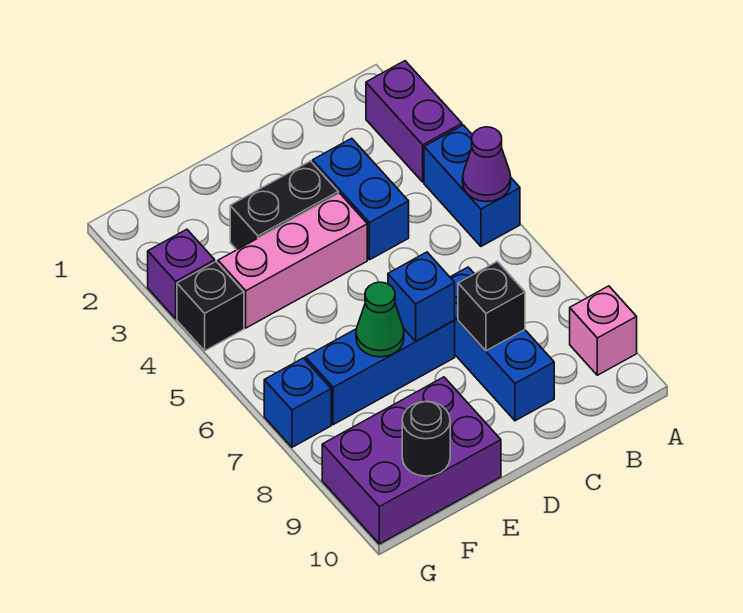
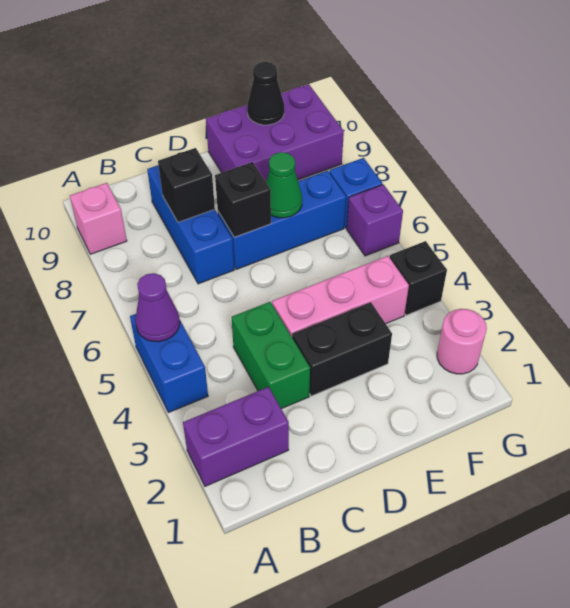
purple 1x2 brick [366,61,462,182] -> purple 1x2 brick turned to [183,387,289,486]
blue 1x2 brick [313,138,409,260] -> green 1x2 brick [231,302,310,409]
blue 1x1 brick [388,252,455,341] -> black 1x1 brick [215,162,271,237]
black 1x1 round brick [402,401,450,476] -> black 1x1 cone [247,62,284,125]
none -> pink 1x1 round brick [437,309,487,374]
purple 1x1 brick [148,229,215,319] -> purple 1x1 brick moved to [347,184,403,256]

